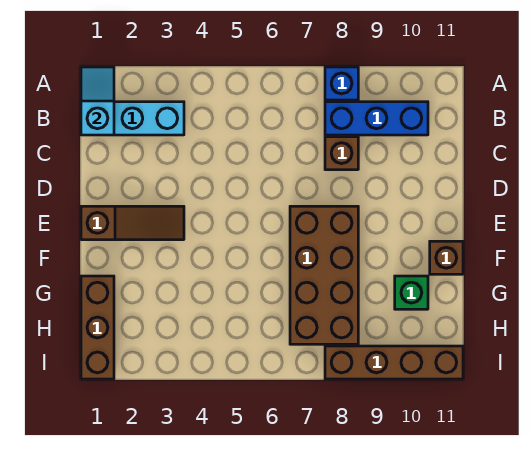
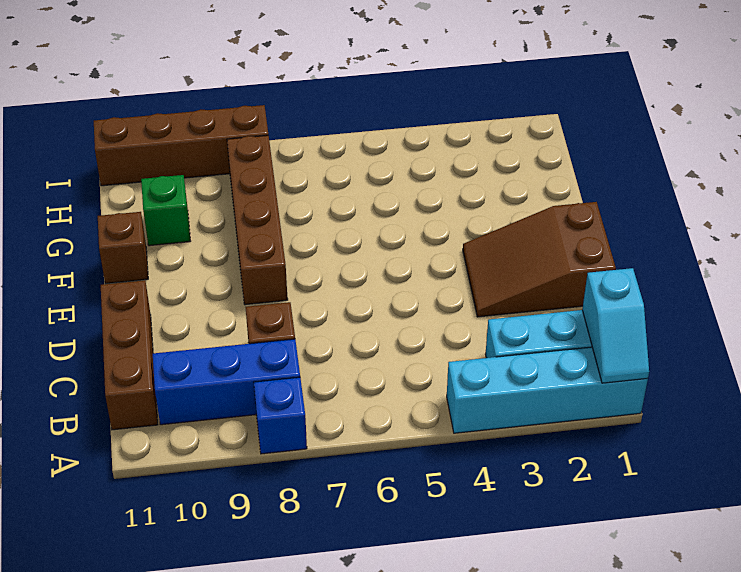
none -> cyan 1x4 brick [447,347,648,433]
brown 1x3 slope [81,206,184,240] -> brown 2x3 slope [463,202,616,317]
brown 2x4 brick [290,206,358,344] -> brown 1x4 brick [227,135,288,305]
brown 1x3 brick [81,276,114,379] -> brown 1x3 brick moved to [101,280,158,430]

